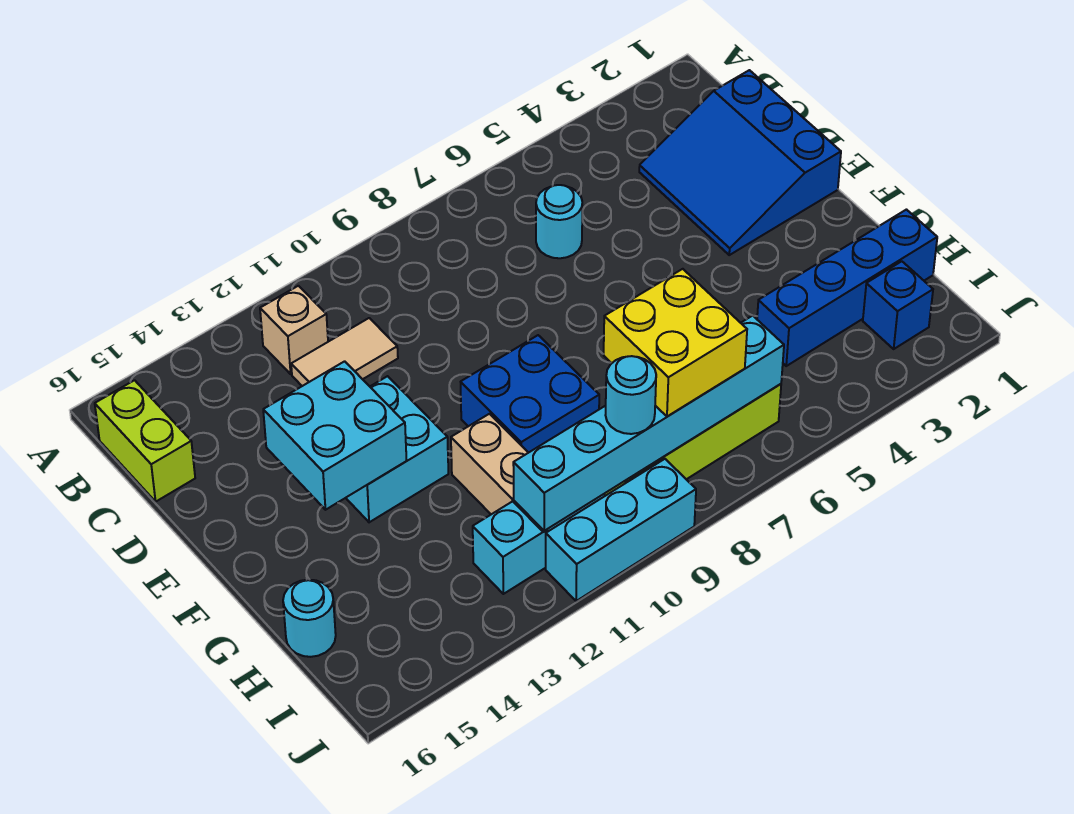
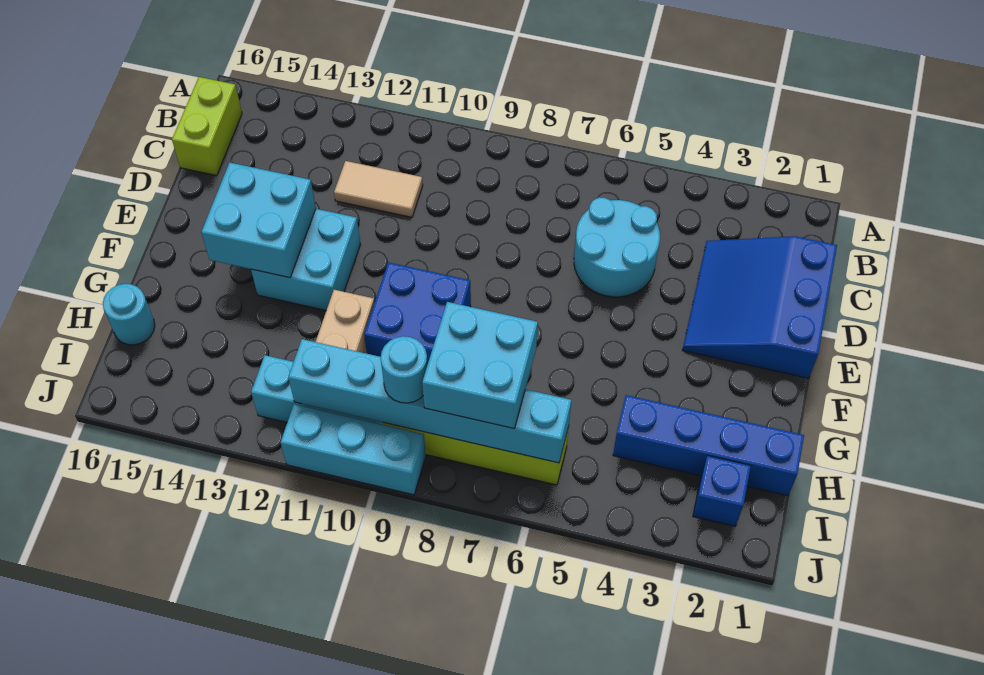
tan 1x1 brick [260,286,328,374] -> none
cyan 1x1 round brick [536,185,582,258] -> cyan 2x2 round brick [574,198,660,297]
yellow 2x2 brick [604,269,747,417] -> cyan 2x2 brick [422,302,538,429]

